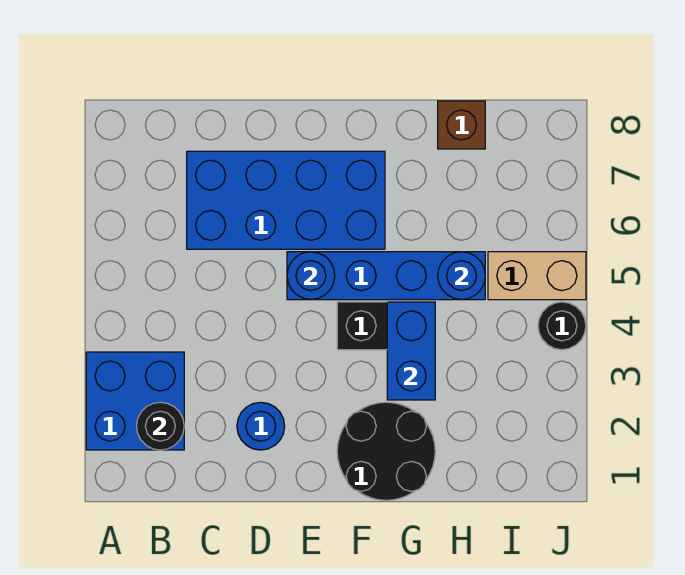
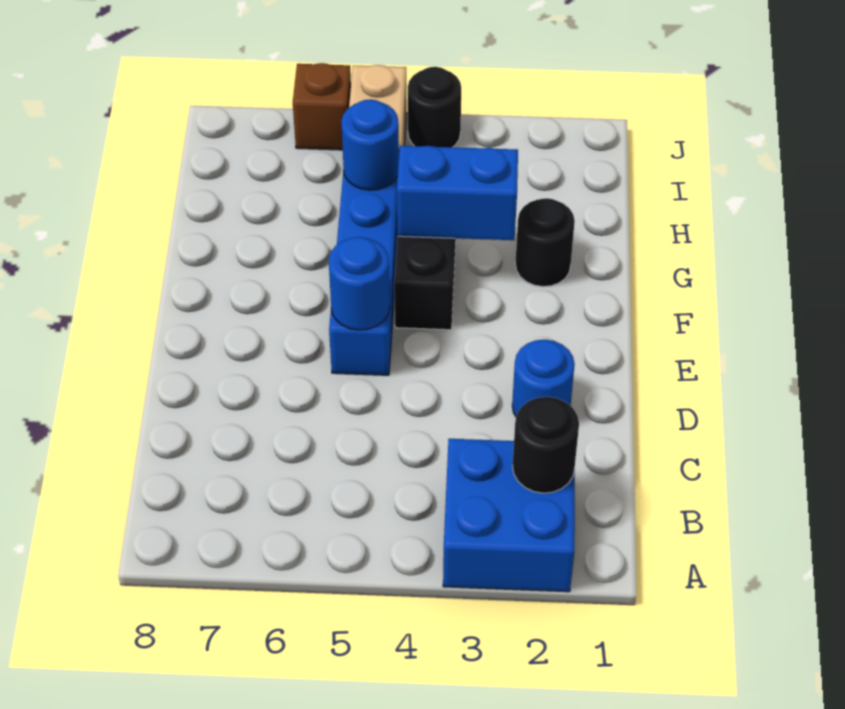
blue 2x4 brick [187,151,385,249] -> none
black 2x2 round brick [337,402,435,500] -> black 1x1 round brick [515,198,575,287]
brown 1x1 brick [438,101,485,149] -> brown 1x1 brick moved to [293,63,351,150]

